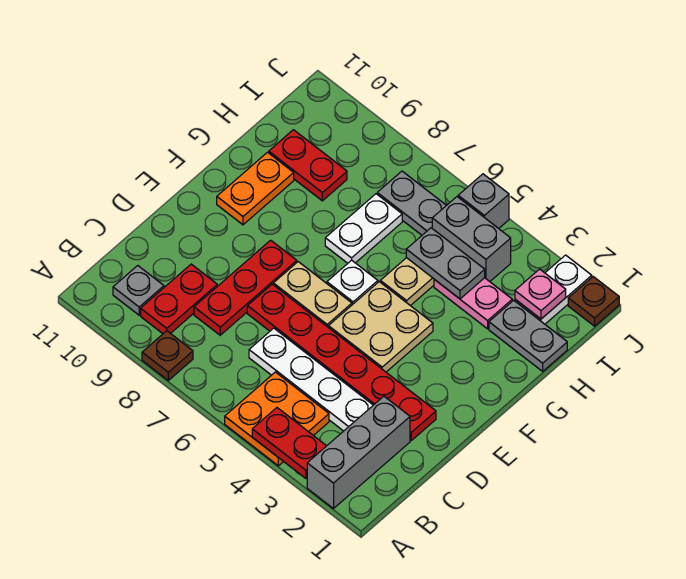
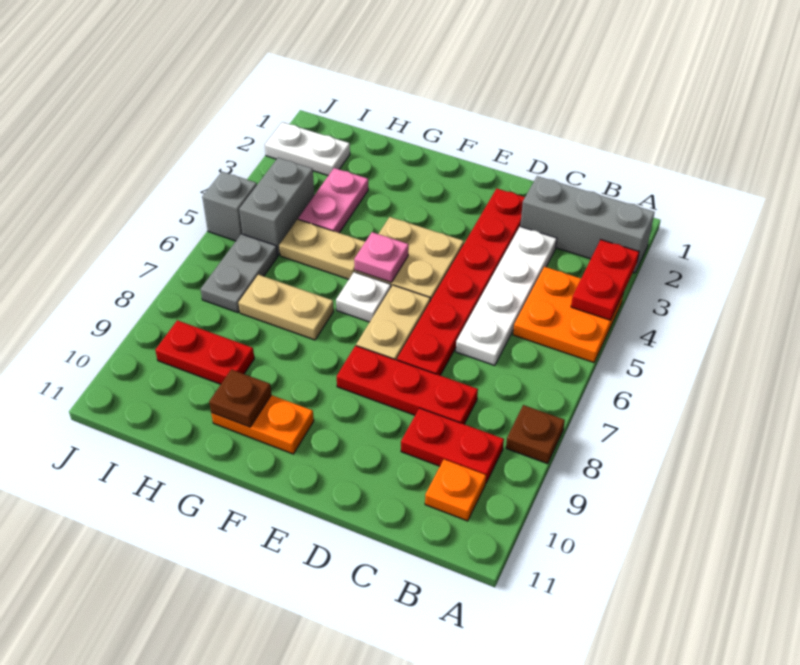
grey 1x1 plate [113,266,164,315] -> orange 1x1 plate [425,459,486,521]
white 1x2 plate [325,194,402,263] -> tan 1x2 plate [238,275,334,340]
grey 1x2 plate [489,300,567,371] -> none
grey 1x2 plate [406,228,485,299] -> none
red 1x2 plate [269,130,347,201] -> red 1x2 plate turned to [155,320,254,384]
pink 1x1 plate [515,269,566,319] -> pink 1x1 plate moved to [354,232,409,282]
brown 1x1 plate [568,277,619,326] -> brown 1x1 plate moved to [209,369,271,427]

